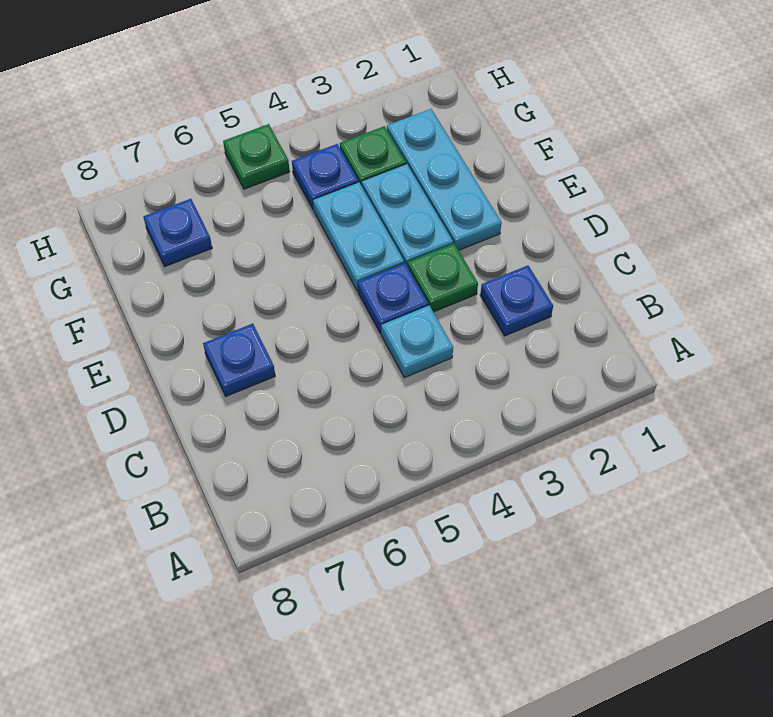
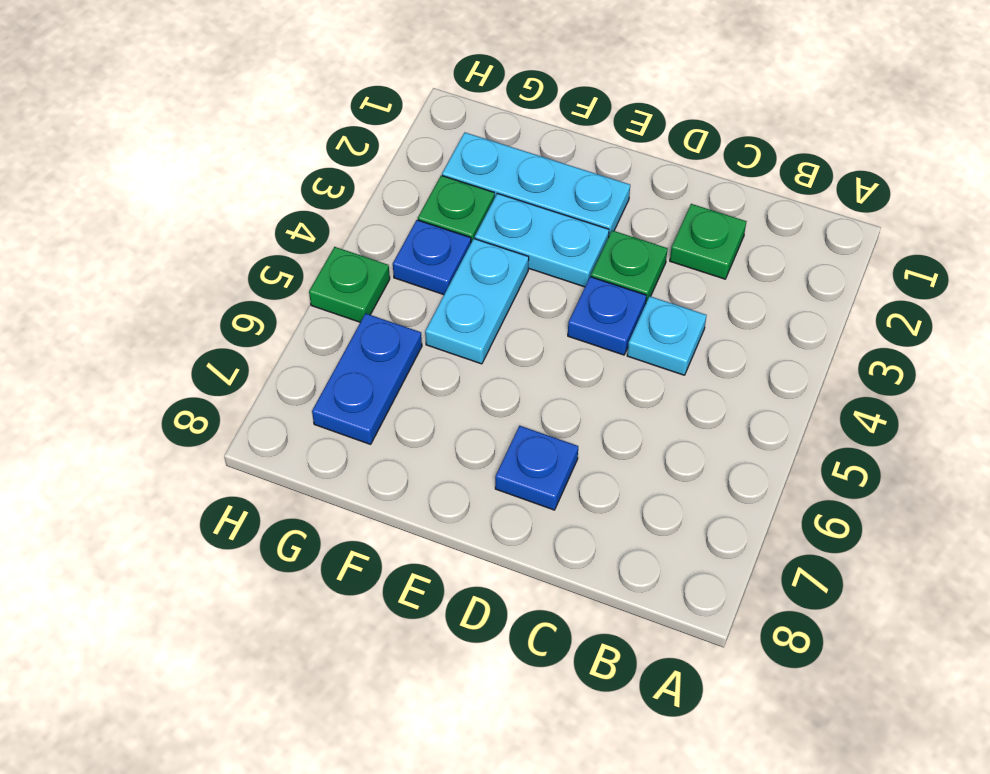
blue 1x1 plate [480,265,553,336] -> green 1x1 plate [670,204,747,279]
cyan 1x2 plate [313,182,404,291] -> cyan 1x2 plate turned to [425,239,529,364]
blue 1x1 plate [143,199,212,267] -> blue 1x2 plate [312,313,422,444]

